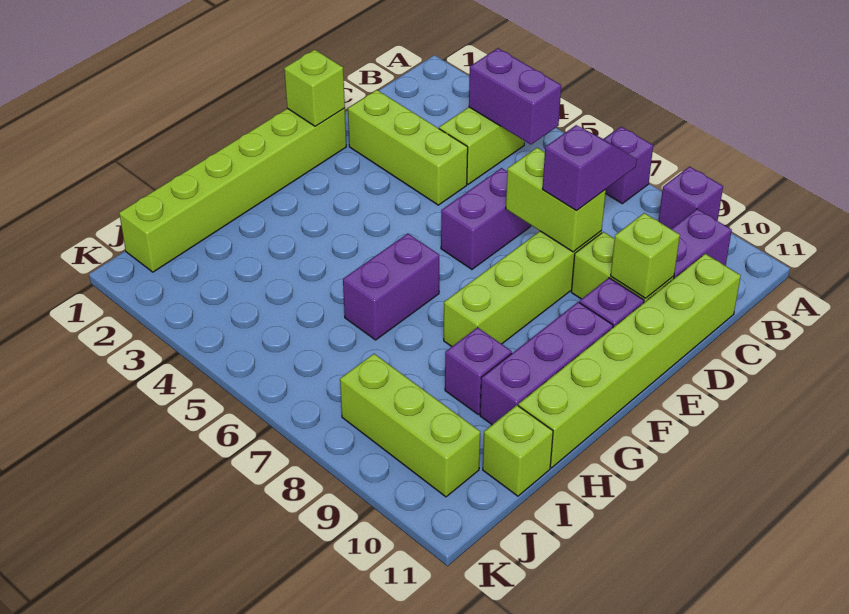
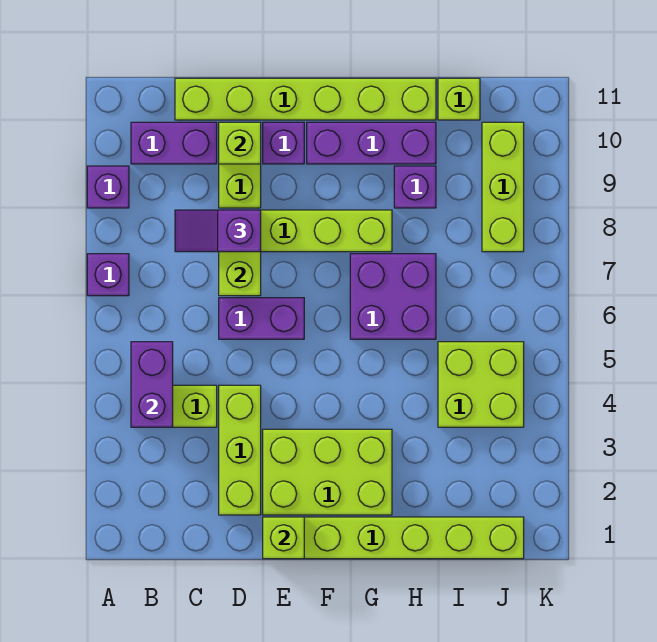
none -> lime 2x3 brick [263,429,392,515]
purple 1x2 brick [343,234,439,340] -> purple 2x2 brick [350,254,436,339]
none -> lime 2x2 brick [438,342,524,427]

